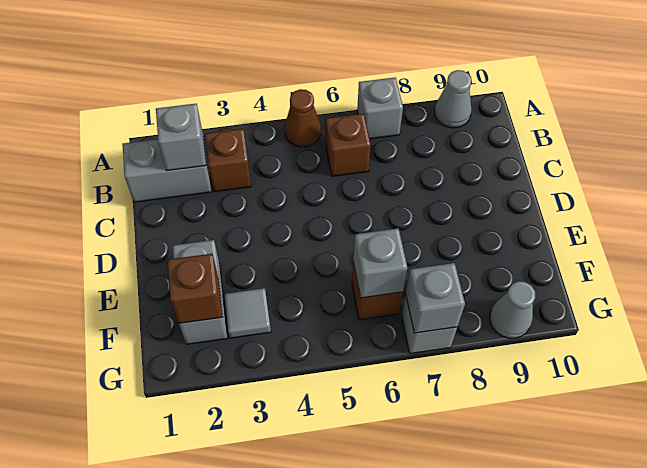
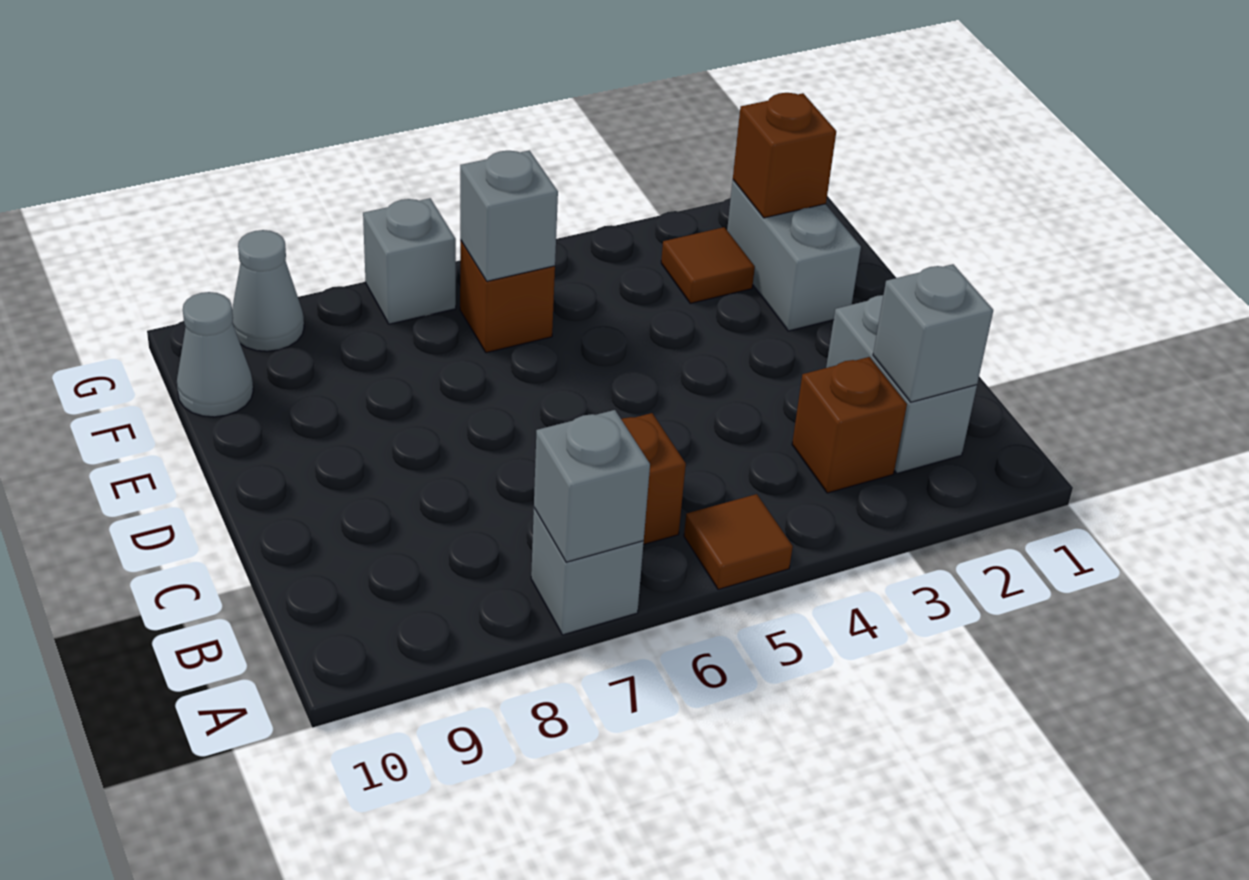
brown 1x1 cone [285,89,321,147] -> brown 1x1 tile [684,494,793,589]
grey 1x1 cone [435,70,472,128] -> grey 1x1 cone moved to [177,292,253,417]
grey 1x2 brick [123,137,212,202] -> grey 1x2 brick turned to [826,295,977,473]
grey 1x1 tile [224,288,271,338] -> brown 1x1 tile [661,227,755,303]
grey 1x1 brick [406,263,465,333] -> grey 1x1 brick moved to [534,410,650,562]

